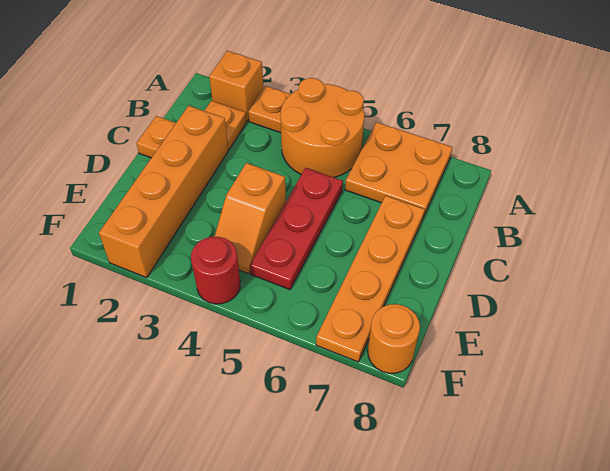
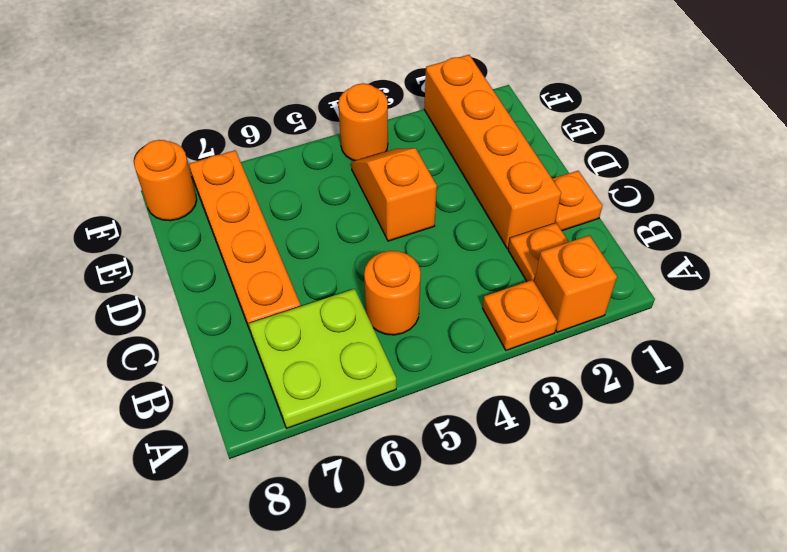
orange 2x2 round brick [280,78,364,177] -> orange 1x1 round brick [364,251,421,335]
orange 2x2 plate [345,122,453,217] -> lime 2x2 plate [249,289,396,428]
red 1x3 plate [250,168,343,290] -> none
red 1x1 round brick [191,237,240,304] -> orange 1x1 round brick [338,83,388,161]

